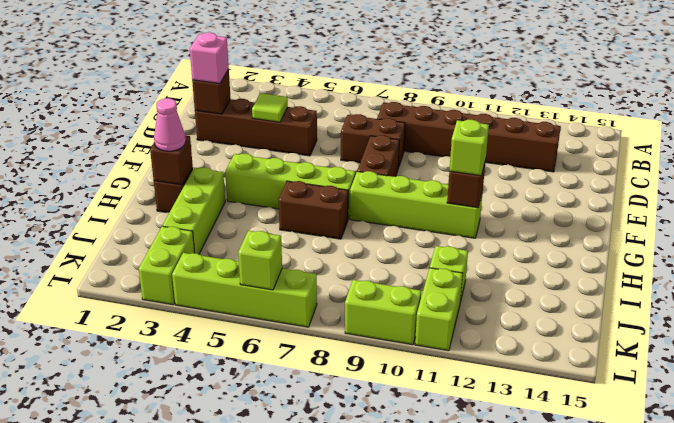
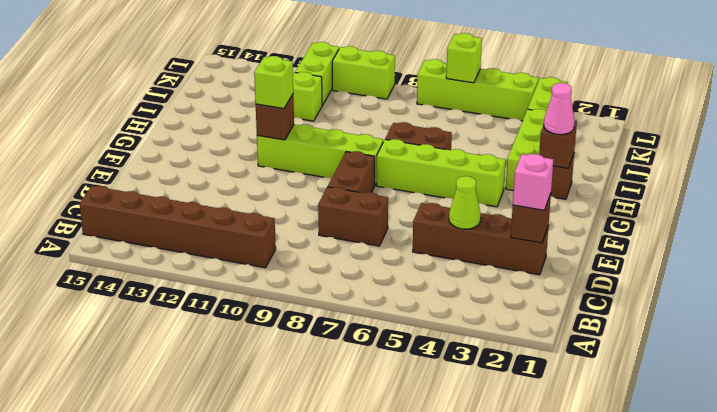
brown 1x6 brick [377,102,561,172] -> brown 1x6 brick moved to [80,186,276,268]
lime 1x1 tile [252,93,288,122] -> lime 1x1 cone [449,176,481,229]

